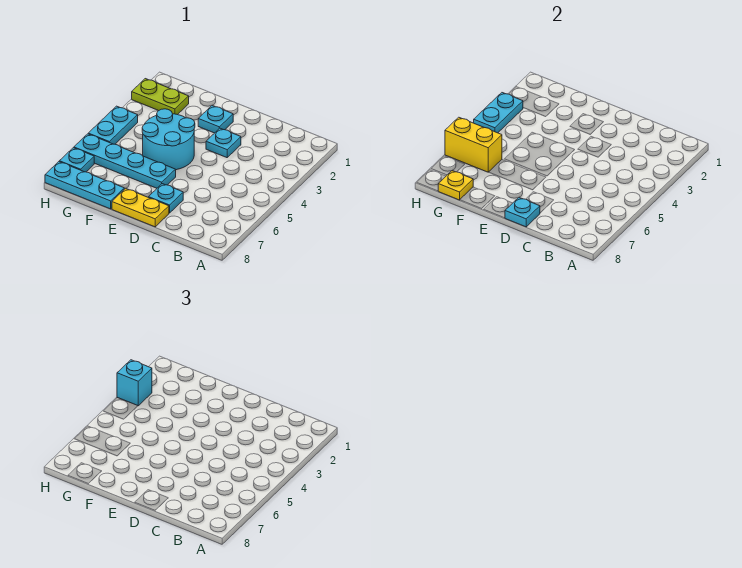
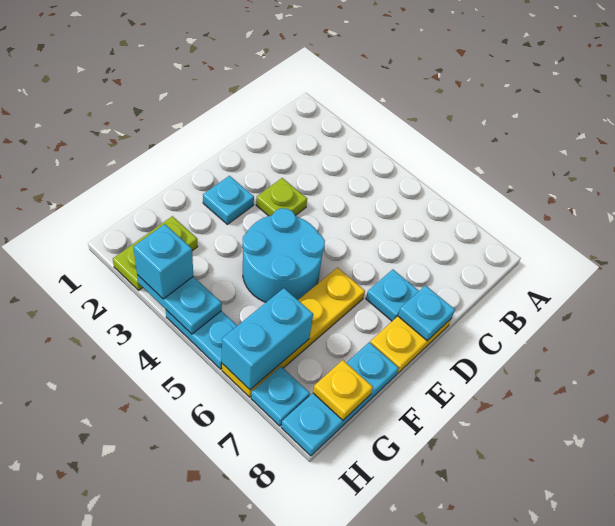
cyan 1x1 plate [206,128,241,158] -> lime 1x1 plate [256,178,307,216]
cyan 1x4 plate [74,134,176,188] -> yellow 1x4 plate [222,268,365,397]
yellow 1x2 brick [445,117,502,172] -> cyan 1x2 brick [222,288,313,390]

